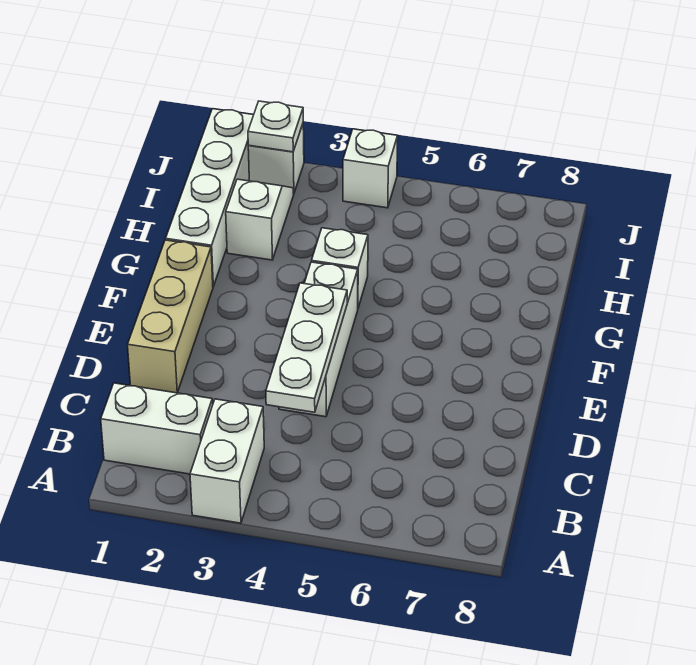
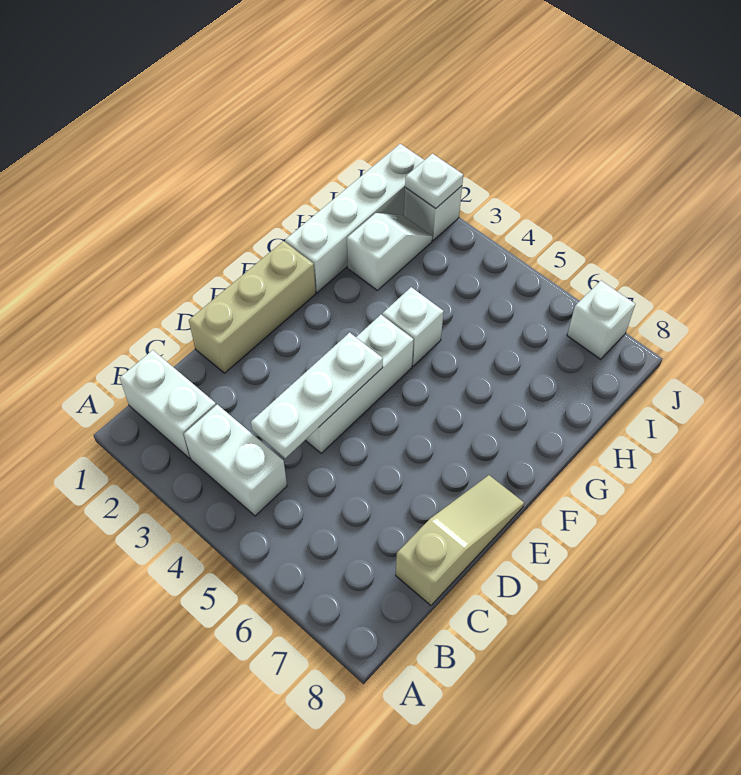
white 1x2 brick [190,399,264,523] -> white 1x2 brick turned to [184,405,287,516]
none -> tan 1x3 slope [396,475,524,605]
white 1x1 brick [343,129,398,208] -> white 1x1 brick moved to [567,281,635,359]

